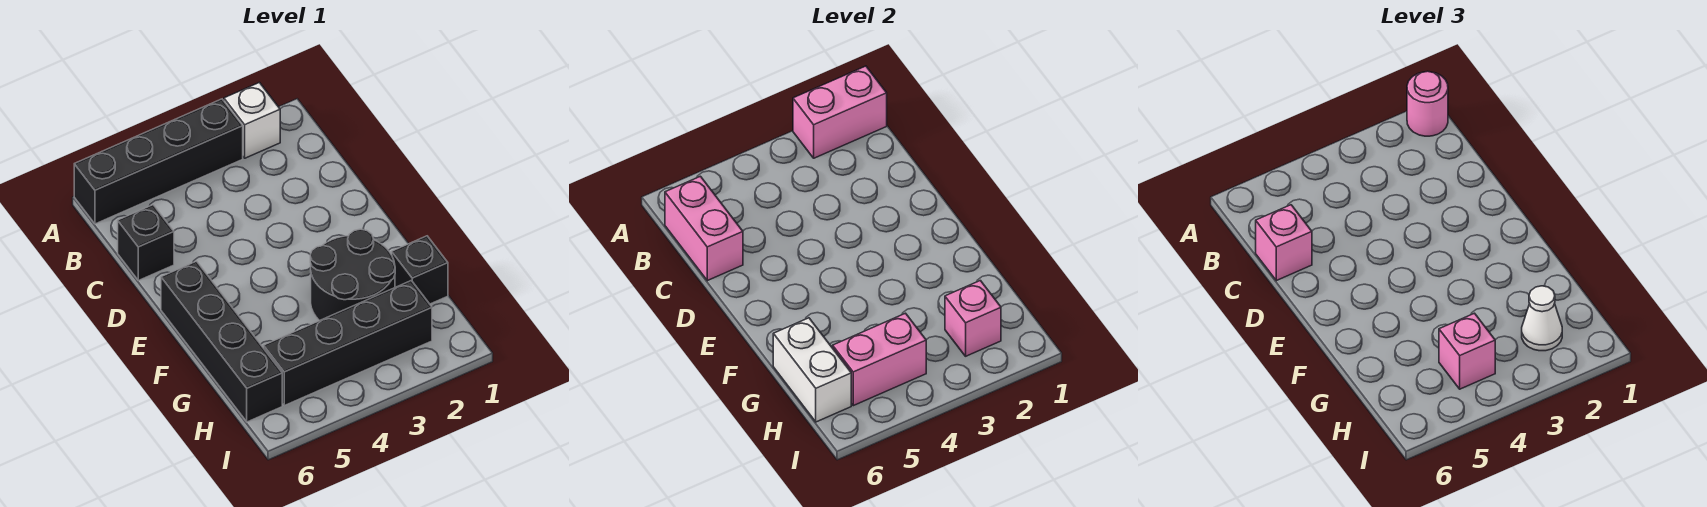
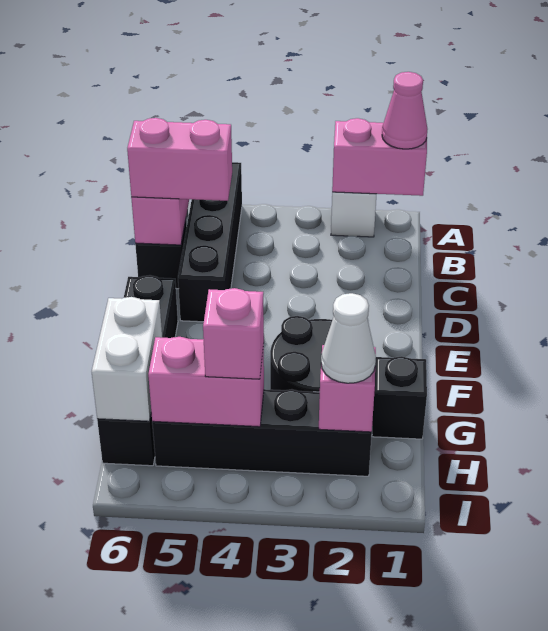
pink 1x1 round brick [1407,71,1448,136] -> pink 1x1 cone [382,72,427,149]
black 1x4 brick [74,99,243,224] -> black 1x4 brick turned to [178,162,242,322]
pink 1x1 brick [1256,205,1312,281] -> pink 1x2 brick [127,118,232,201]

